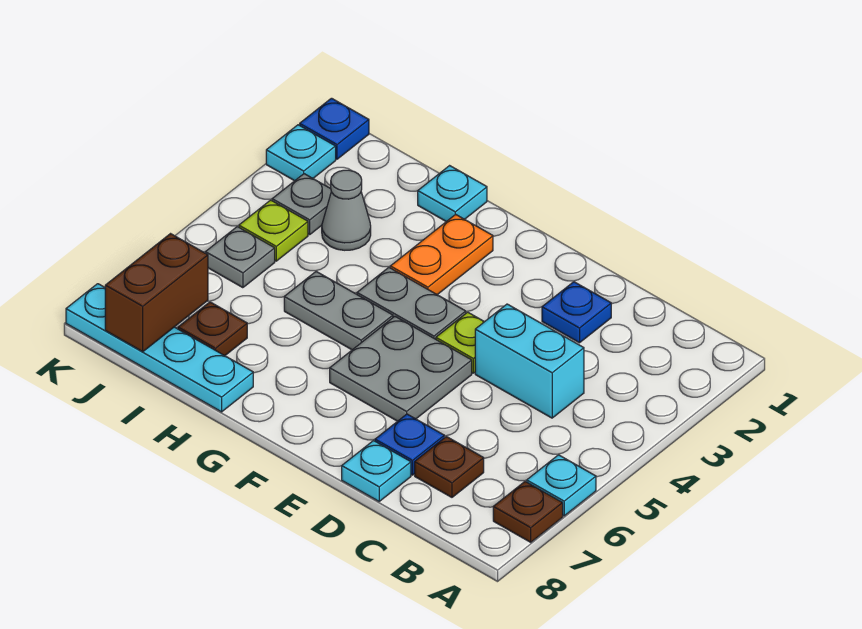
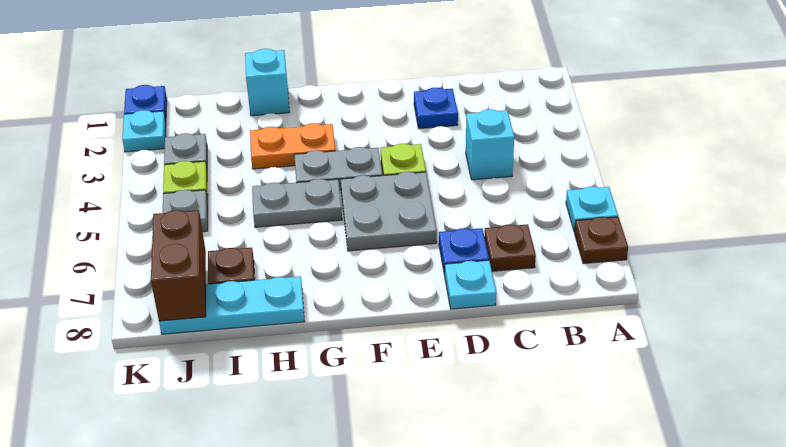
cyan 1x2 brick [475,304,584,418] -> cyan 1x1 brick [466,109,514,180]
orange 1x2 plate [390,214,493,295] -> orange 1x2 plate turned to [250,123,335,169]
cyan 1x1 plate [418,166,487,222] -> cyan 1x1 brick [245,49,289,116]
cyan 1x4 plate [66,284,253,412] -> cyan 1x3 plate [159,276,305,334]
grey 1x1 cone [322,170,371,250] -> none

